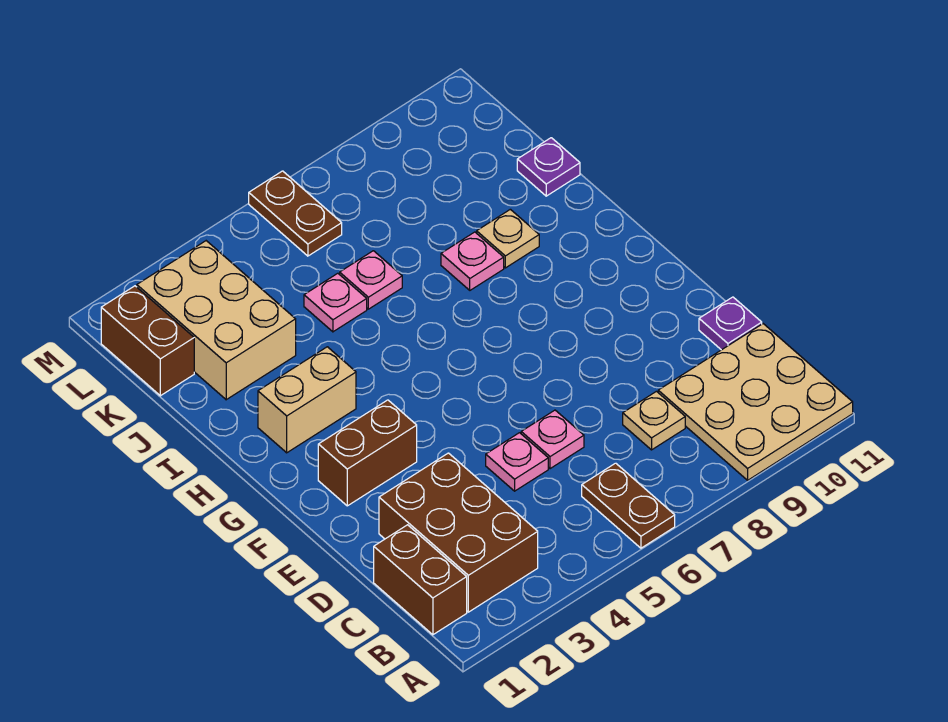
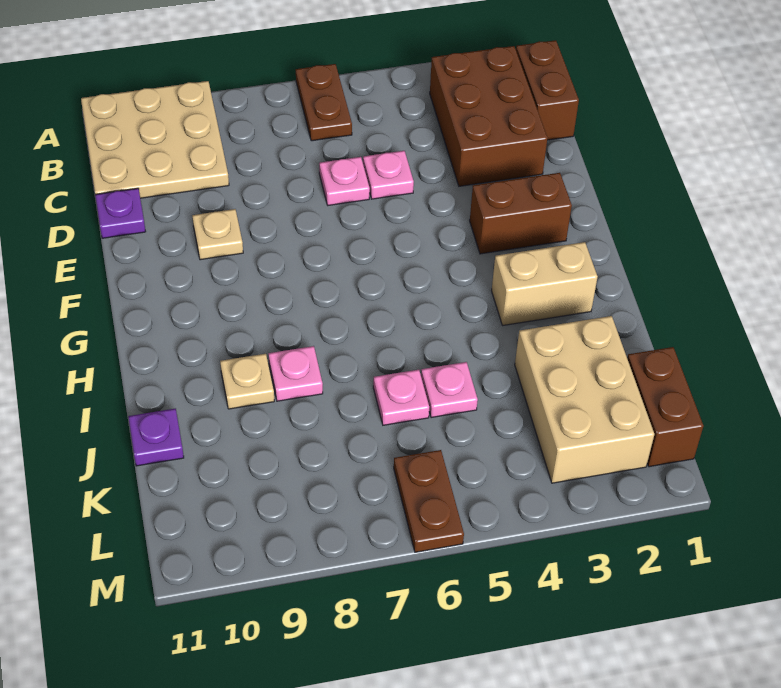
tan 1x1 plate [623,391,685,450] -> tan 1x1 plate moved to [192,209,243,260]

